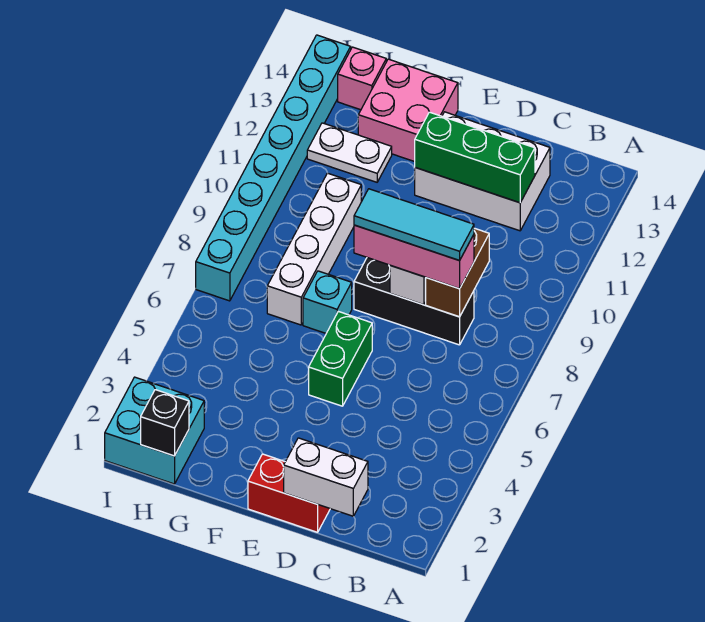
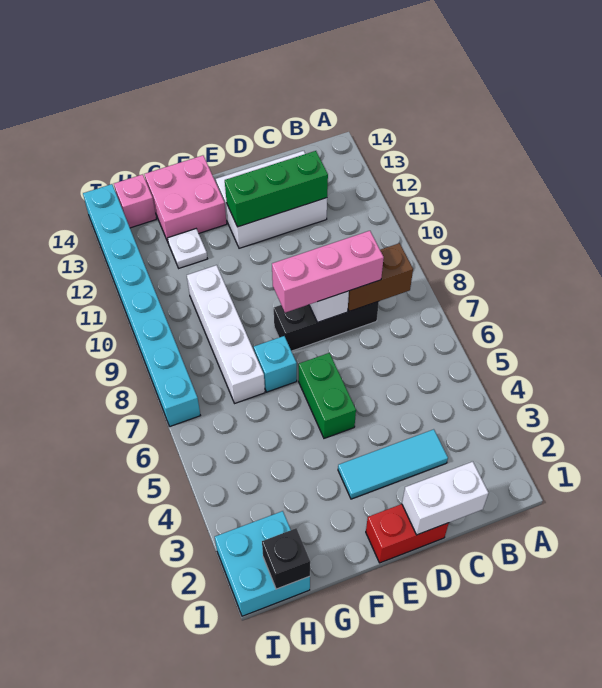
brown 1x2 brick [426,228,489,317] -> brown 1x2 brick turned to [348,243,413,311]
cyan 1x3 tile [354,189,474,261] -> cyan 1x3 tile moved to [338,429,448,499]
white 1x2 plate [307,123,392,182] -> white 1x1 plate [168,229,207,268]

